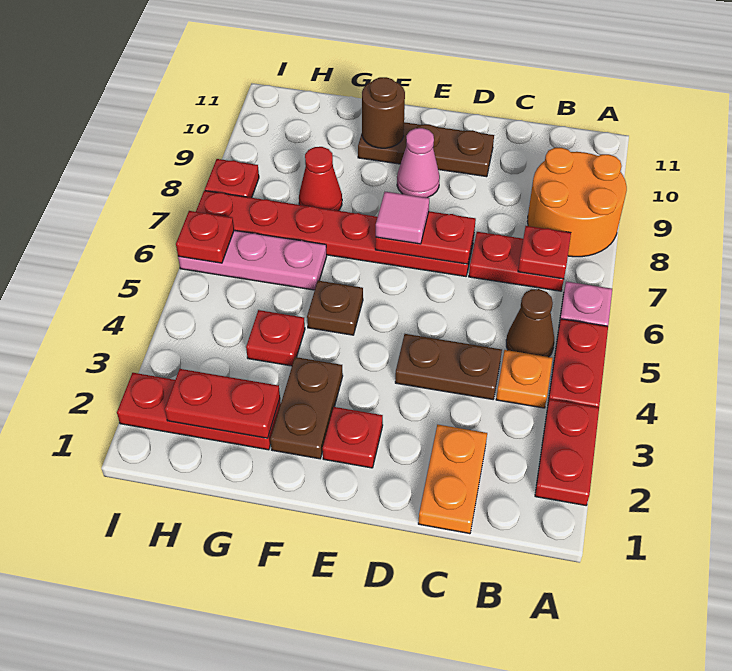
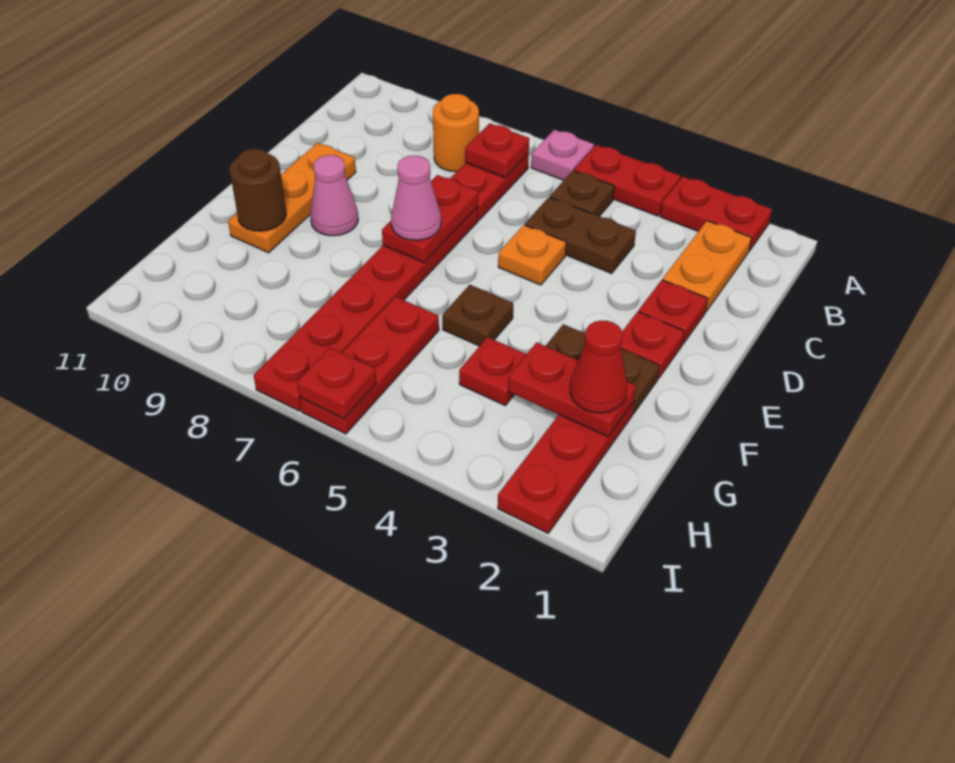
orange 2x2 round brick [527,148,627,257] -> orange 1x1 round brick [433,94,479,172]
orange 1x1 plate [496,350,553,408] -> orange 1x1 plate moved to [498,225,566,285]
brown 1x1 cone [506,289,555,357] -> brown 1x1 plate [550,170,614,216]
orange 1x2 plate [418,425,487,534] -> orange 1x2 plate turned to [663,221,751,311]
brown 1x2 plate [395,334,502,399] -> brown 1x2 plate turned to [525,197,636,273]
brown 1x3 plate [358,122,494,177] -> orange 1x3 plate [228,143,356,253]
pink 1x1 tile [376,192,429,244] -> pink 1x1 cone [391,156,441,240]
red 1x2 plate [165,369,280,438] -> red 1x2 plate turned to [508,342,636,437]
pink 1x3 plate [178,230,327,290] -> red 1x3 plate [299,297,439,434]
red 1x1 cone [299,147,342,211] -> red 1x1 cone moved to [570,321,627,413]
red 1x1 plate [205,159,259,198] -> red 1x1 plate moved to [638,280,708,344]

